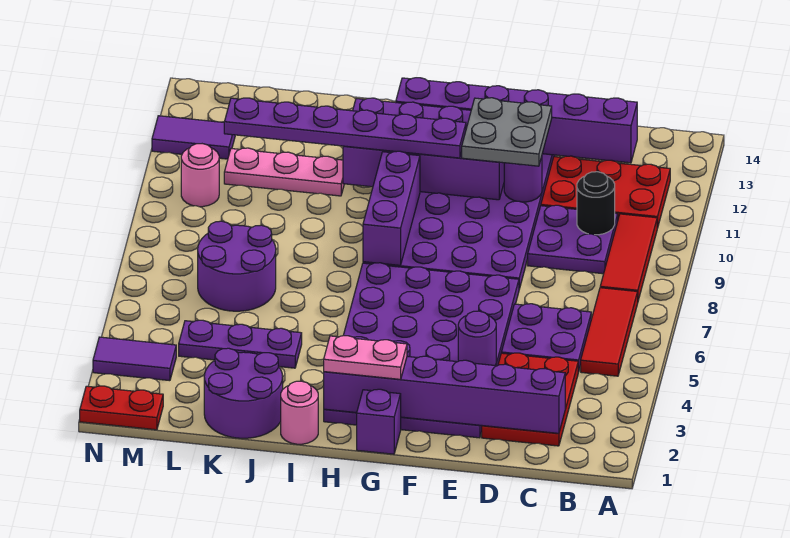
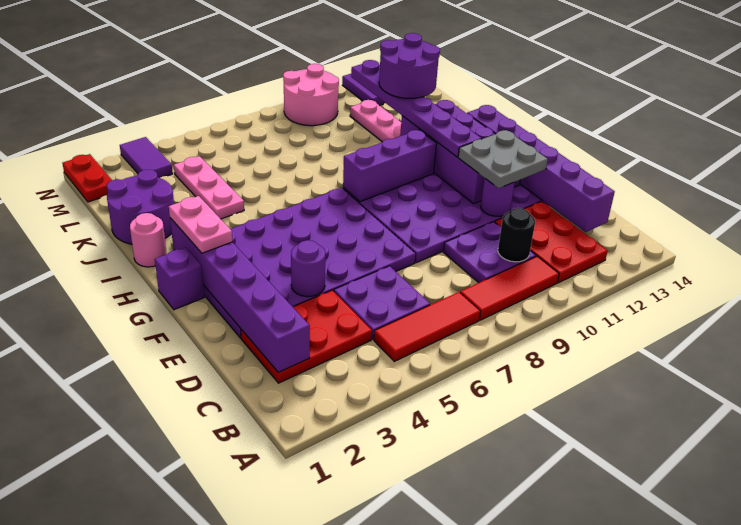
purple 1x3 plate [179,320,302,368] -> pink 1x3 plate [174,156,244,219]
purple 2x2 round brick [198,221,276,311] -> purple 2x2 round brick moved to [379,33,440,98]
pink 1x1 round brick [181,144,219,207] -> pink 2x2 round brick [283,64,339,126]

